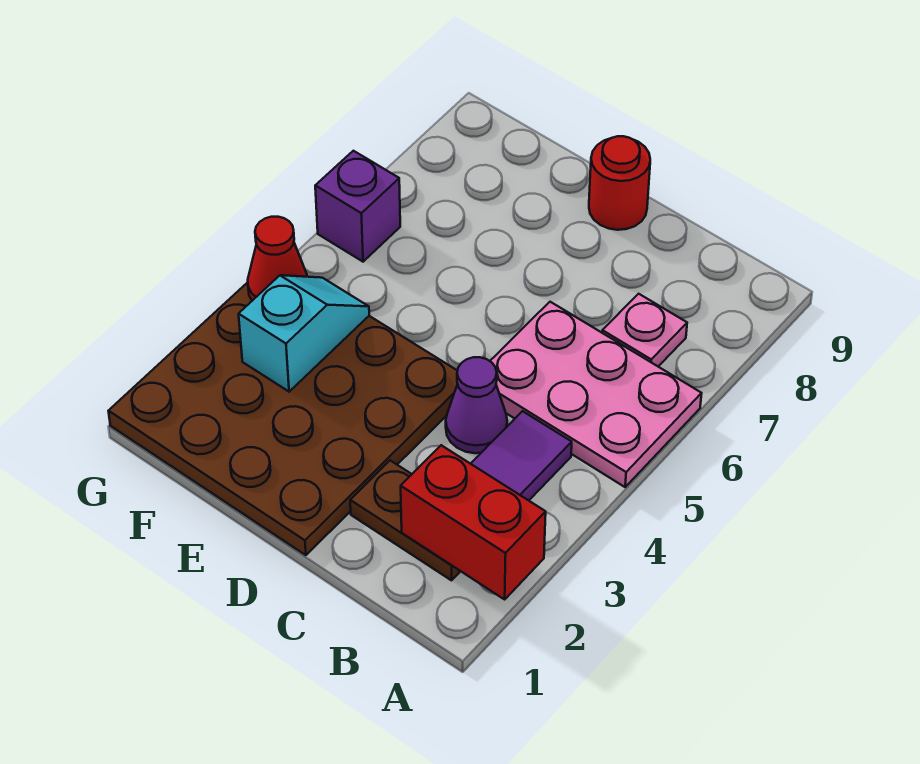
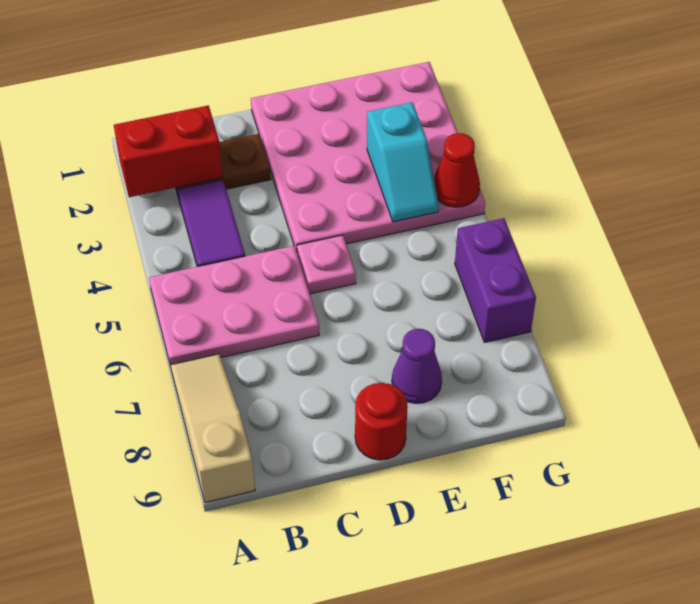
none -> tan 1x3 slope [171,354,255,503]
pink 1x1 plate [602,294,687,366] -> pink 1x1 plate moved to [297,235,356,294]
purple 1x1 cone [446,357,507,453] -> purple 1x1 cone moved to [392,329,442,403]
brown 4x4 plate [109,282,457,555] -> pink 4x4 plate [251,62,485,252]
purple 1x1 brick [315,151,400,262] -> purple 1x2 brick [455,218,536,342]

